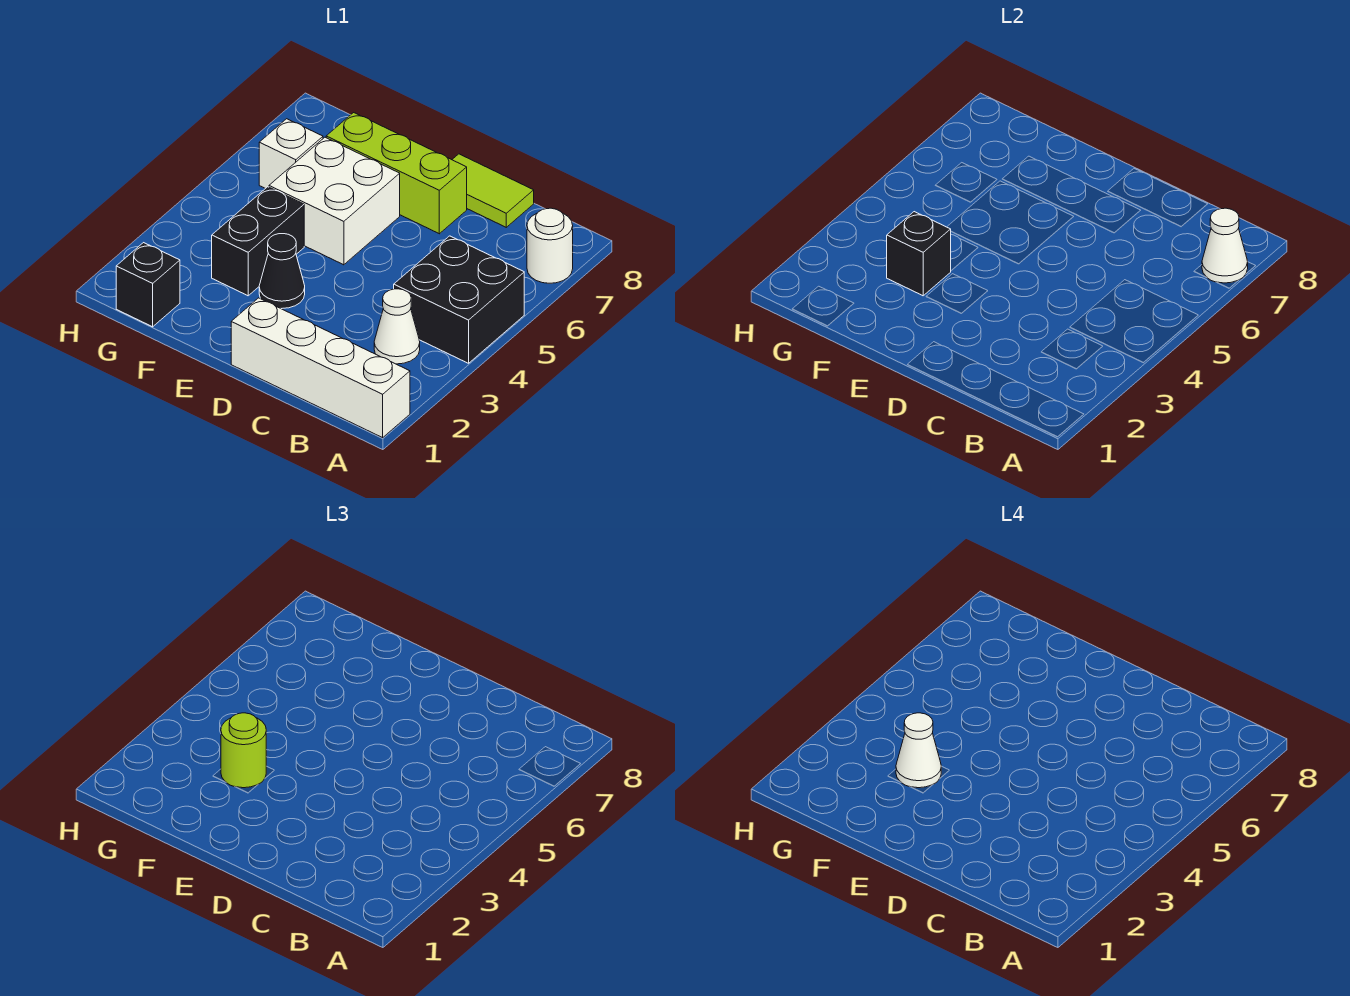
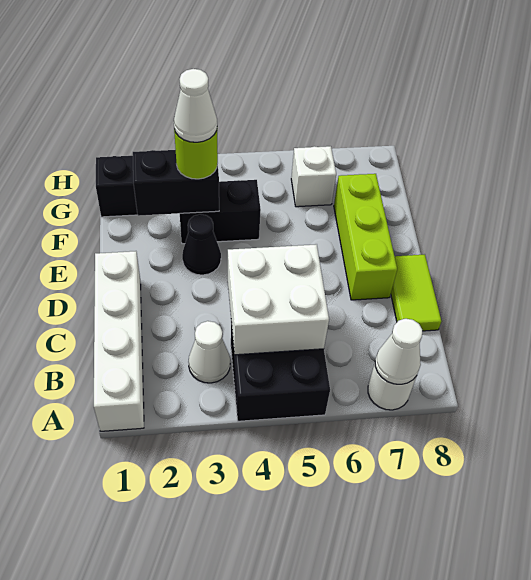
white 2x2 brick [269,137,400,265] -> white 2x2 brick moved to [228,244,329,355]
black 1x1 brick [887,212,951,296] -> black 1x2 brick [133,150,219,216]

